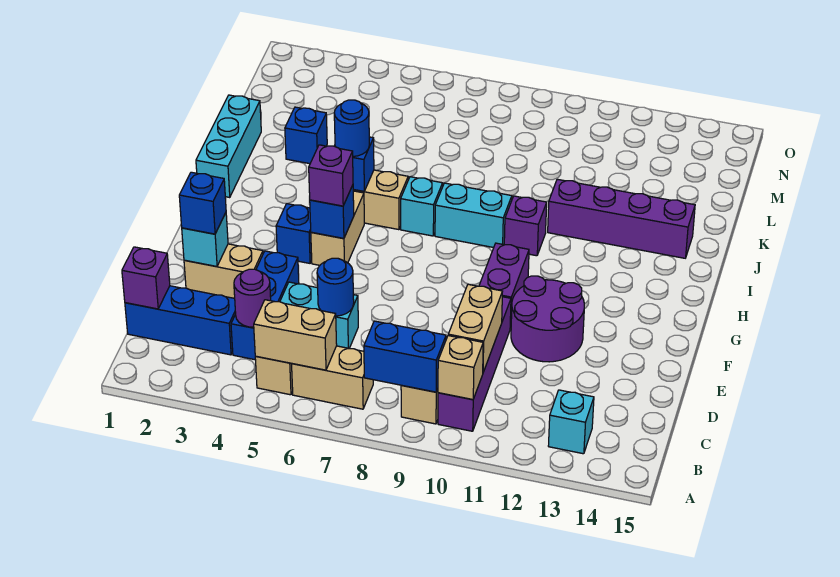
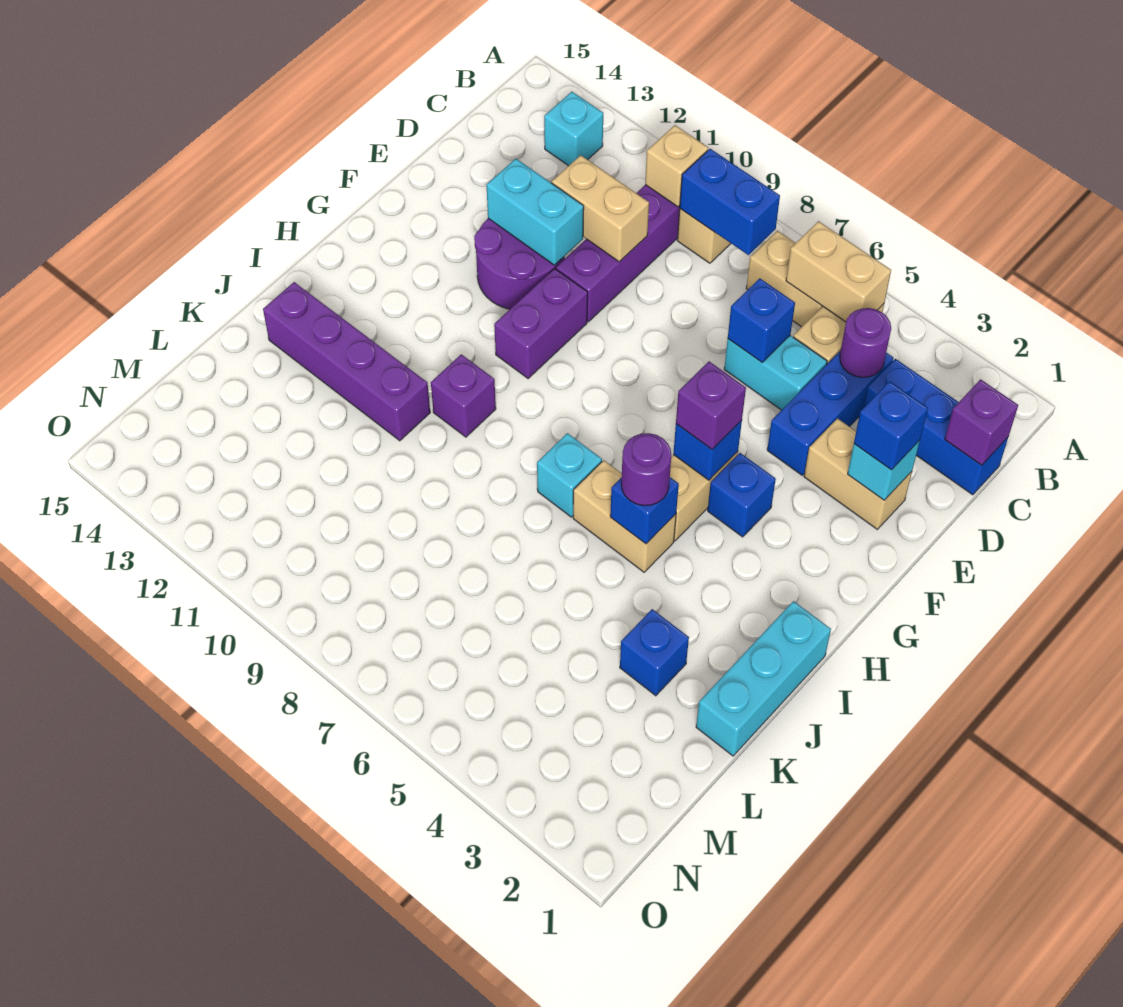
tan 1x2 brick [448,284,503,372] -> tan 1x2 brick turned to [552,155,649,262]
blue 1x1 round brick [317,258,354,316] -> blue 1x1 brick [728,278,795,362]
blue 1x1 round brick [334,100,369,156] -> purple 1x1 round brick [621,433,671,506]
cyan 1x2 brick [435,183,512,248] -> cyan 1x2 brick moved to [487,159,584,265]

